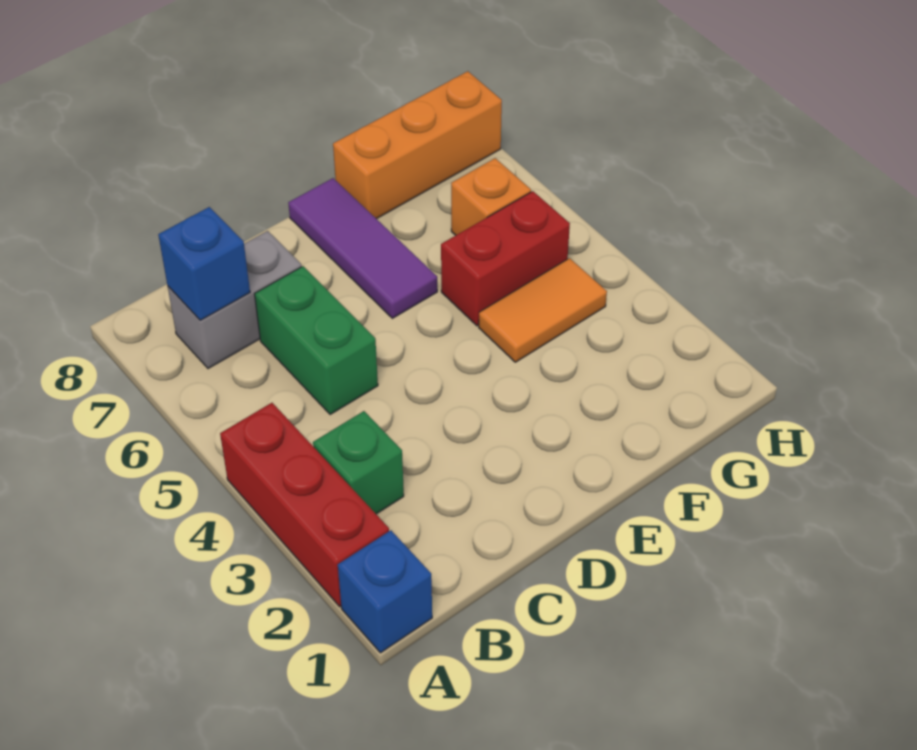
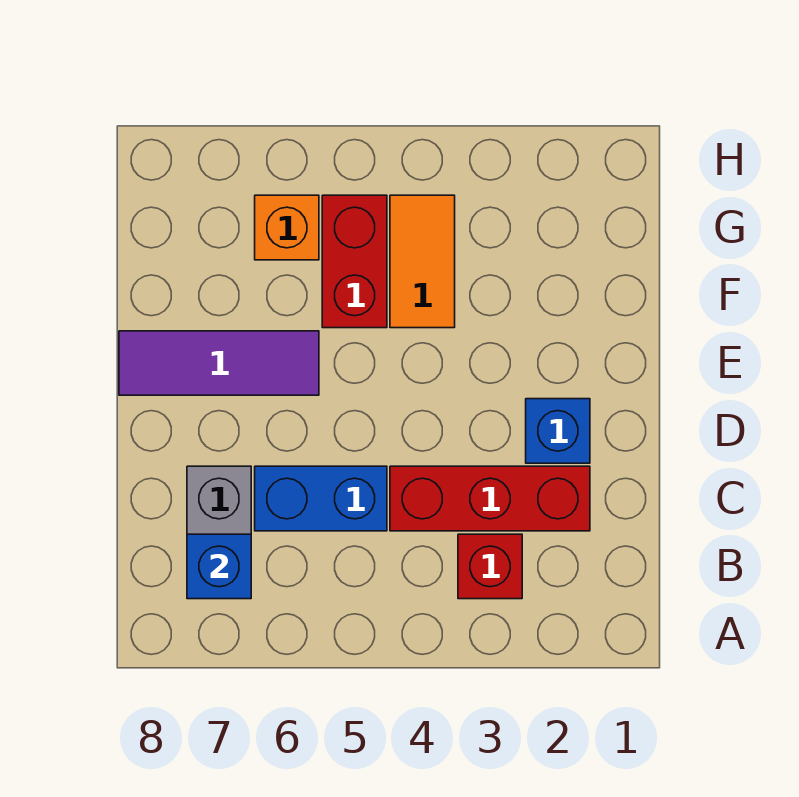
blue 1x1 brick [338,530,432,653] -> blue 1x1 brick moved to [526,399,590,463]
red 1x3 brick [220,403,389,606] -> red 1x3 brick moved to [390,466,590,531]
green 1x1 brick [313,411,404,514] -> red 1x1 brick [458,534,522,599]
green 1x2 brick [255,266,378,415] -> blue 1x2 brick [255,466,387,531]
orange 1x3 brick [333,71,502,219] -> none

